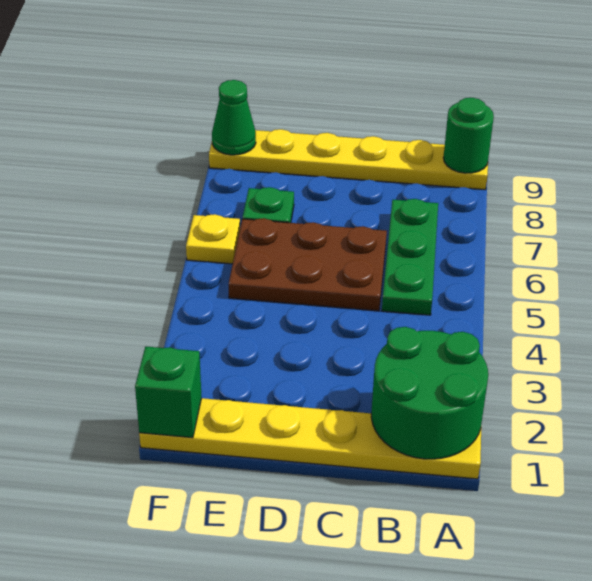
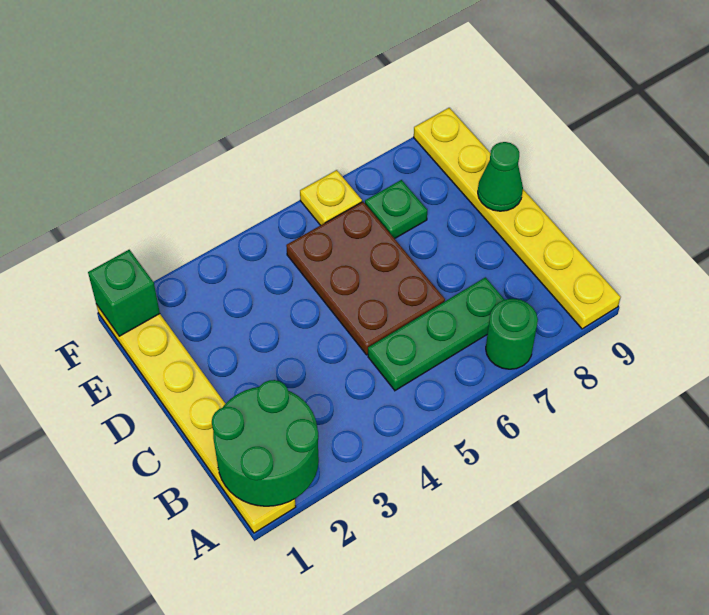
green 1x1 round brick [443,98,494,173] -> green 1x1 round brick moved to [486,299,538,369]
green 1x1 cone [212,80,256,155] -> green 1x1 cone moved to [478,142,523,211]

